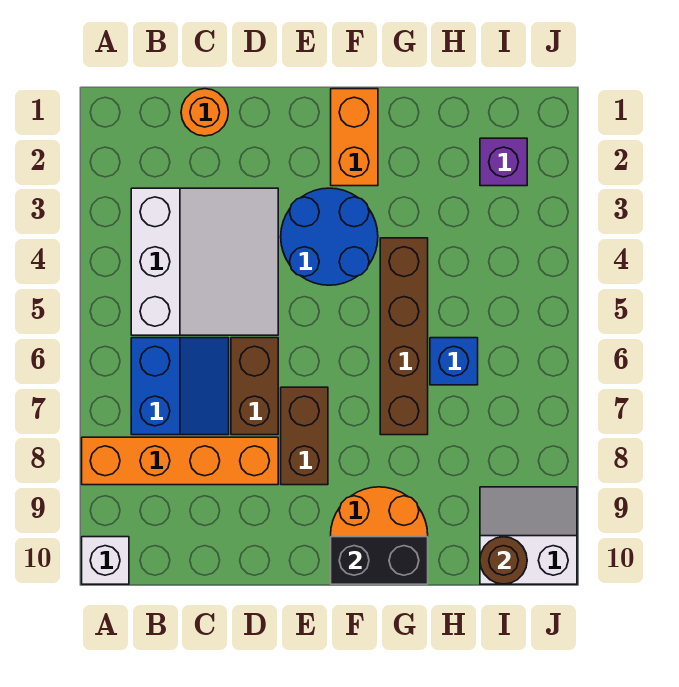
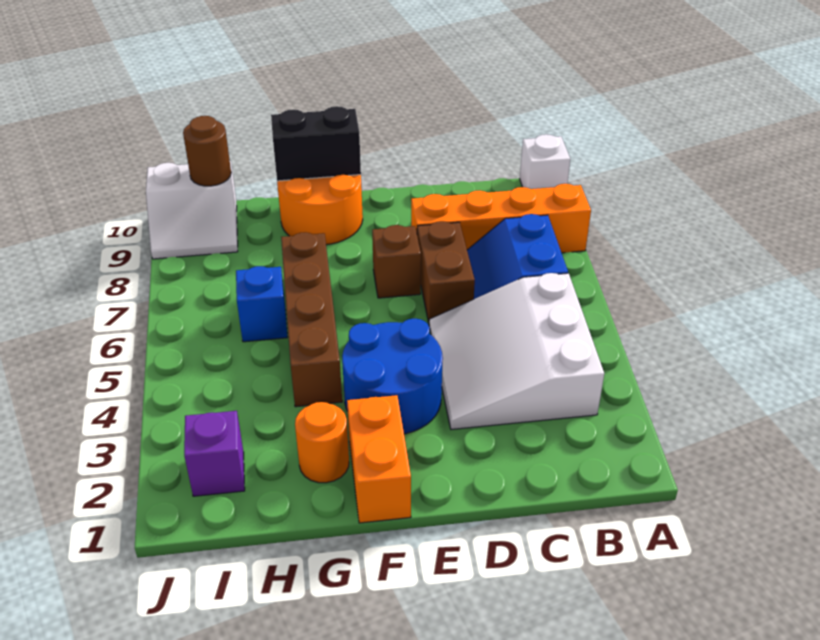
orange 1x1 round brick [181,89,228,136] -> orange 1x1 round brick moved to [295,402,349,483]
brown 1x2 brick [281,387,328,485] -> brown 1x1 brick [372,225,421,298]

